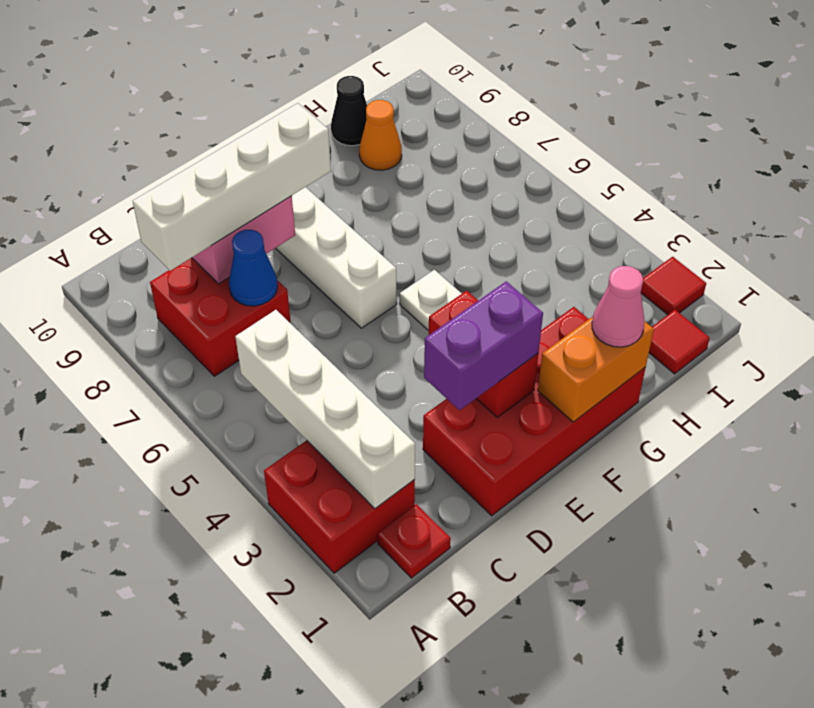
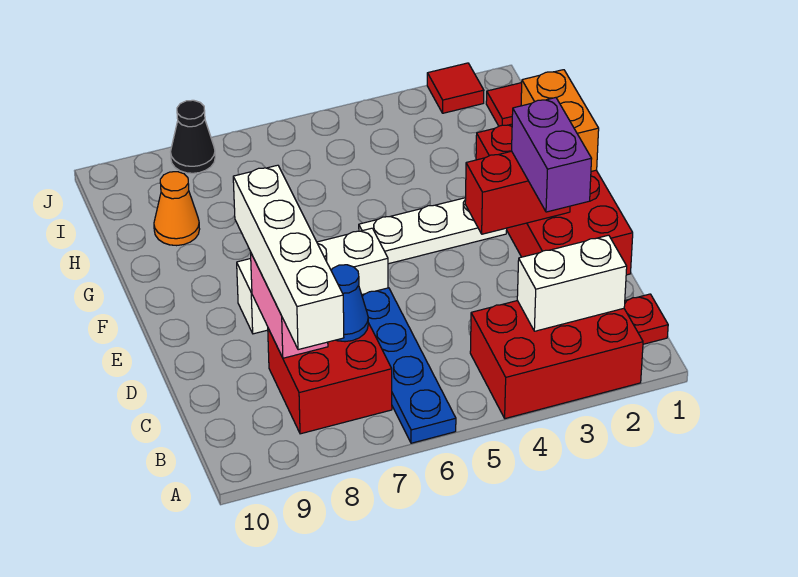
red 2x2 brick [264,440,415,573] -> red 2x3 brick [470,301,643,419]
none -> blue 1x4 plate [362,288,456,443]
white 1x4 brick [235,310,415,509] -> white 1x2 brick [517,235,627,331]
pink 1x1 cone [592,266,644,347] -> none
black 1x1 cone [331,76,367,146] -> black 1x1 cone moved to [171,100,215,173]

